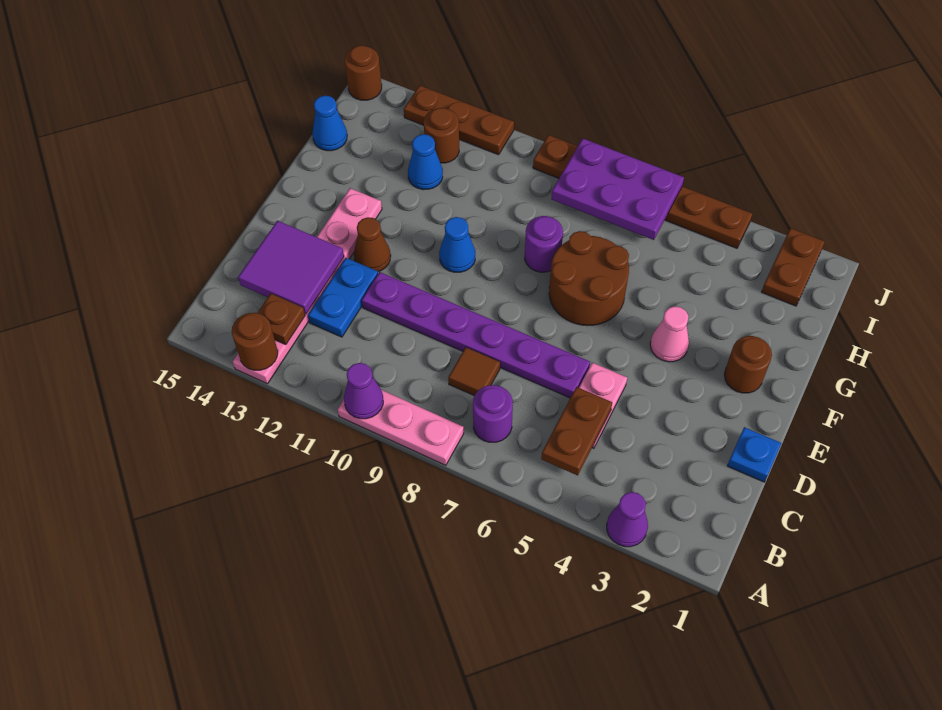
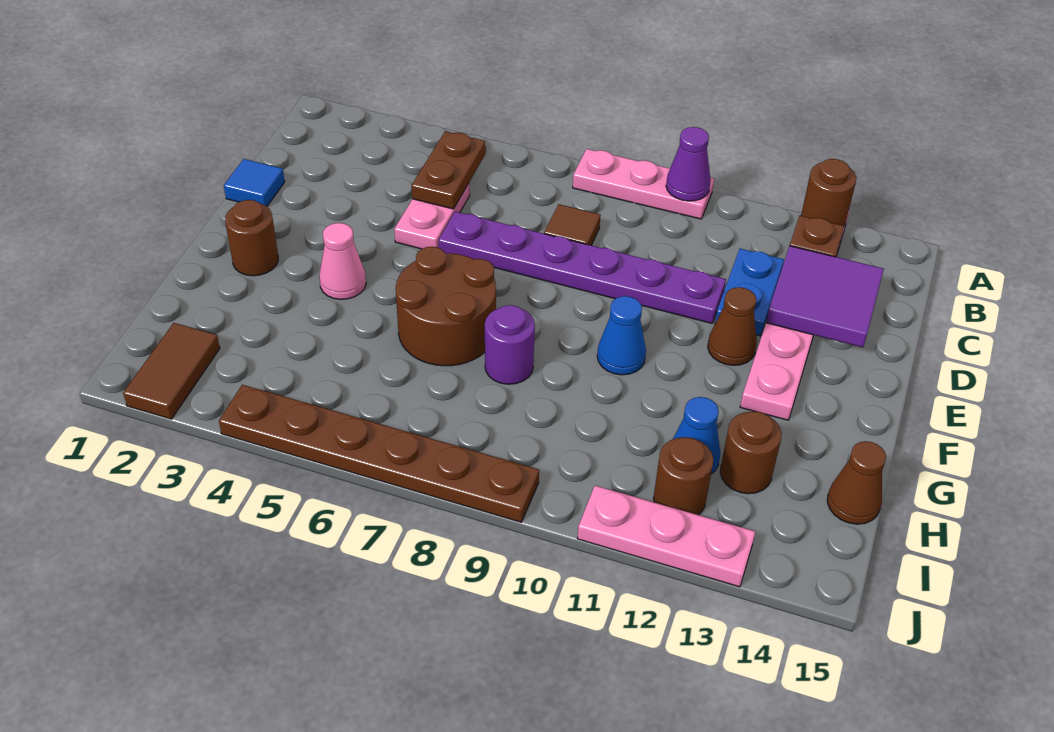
purple 1x1 cone [607,492,648,547] -> none
purple 1x1 round brick [473,385,513,442] -> none
blue 1x1 plate [727,427,781,482] -> blue 1x1 tile [224,159,285,207]
blue 1x1 cone [312,96,347,151] -> brown 1x1 cone [827,441,886,524]
brown 1x2 plate [762,228,825,306] -> brown 1x2 tile [123,323,220,419]
purple 2x3 plate [551,139,684,240] -> none
brown 1x3 plate [404,85,514,155] -> pink 1x3 plate [577,486,755,587]
brown 1x1 round brick [345,46,382,100] -> brown 1x1 round brick moved to [720,411,782,494]

